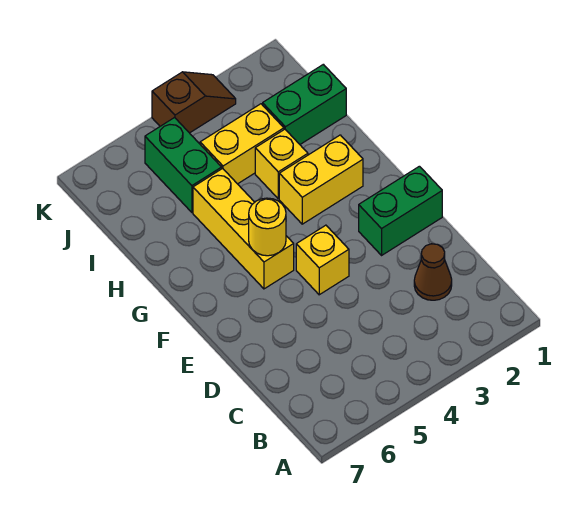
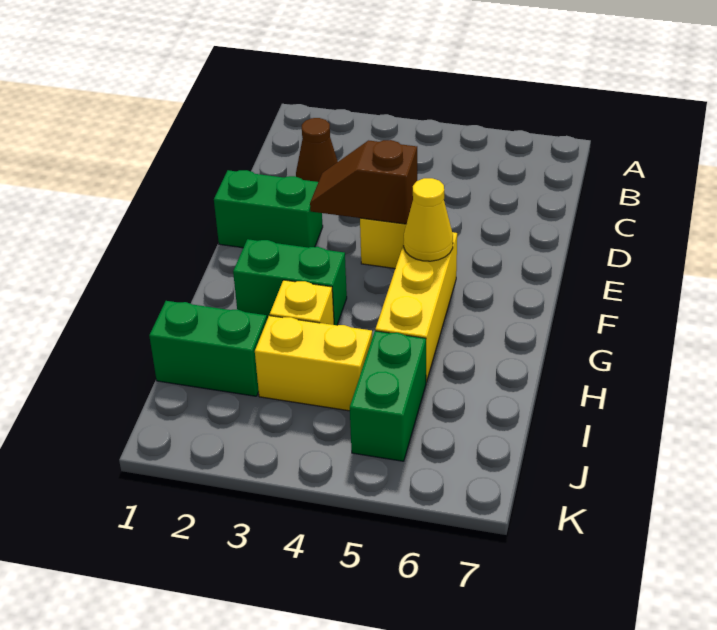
yellow 1x1 round brick [249,198,286,256] -> yellow 1x1 cone [404,178,453,261]
yellow 1x2 brick [279,135,363,224] -> green 1x2 brick [233,239,347,325]
brown 1x2 slope [152,72,236,133] -> brown 1x2 slope moved to [310,140,417,224]

